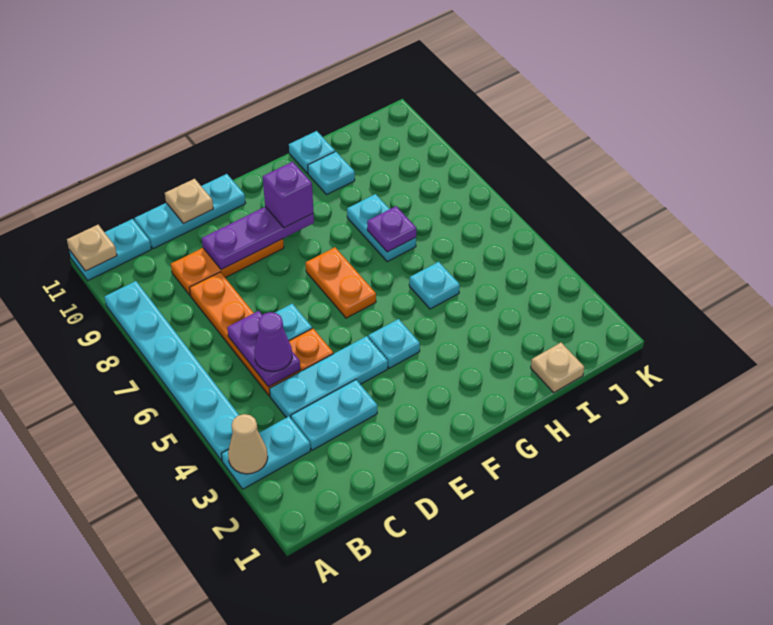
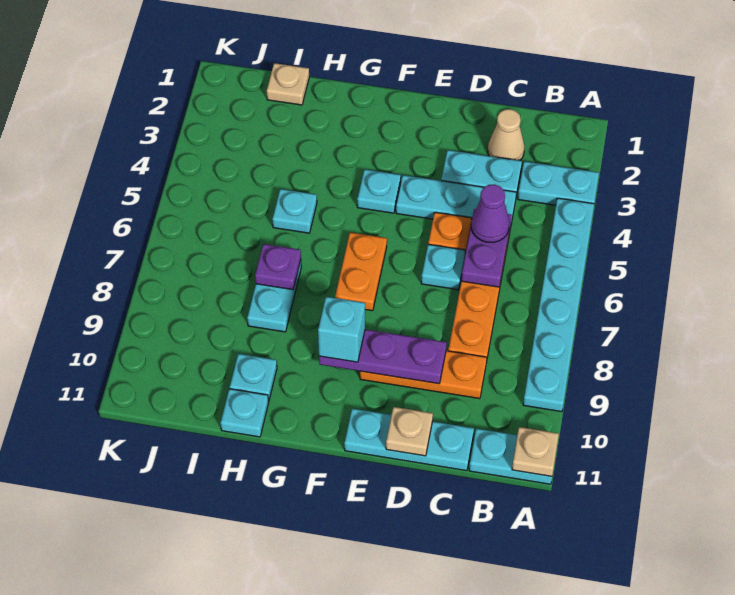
tan 1x1 cone [228,414,268,474] -> tan 1x1 cone moved to [488,109,524,161]
purple 1x1 brick [263,162,314,228] -> cyan 1x1 brick [318,297,365,362]

